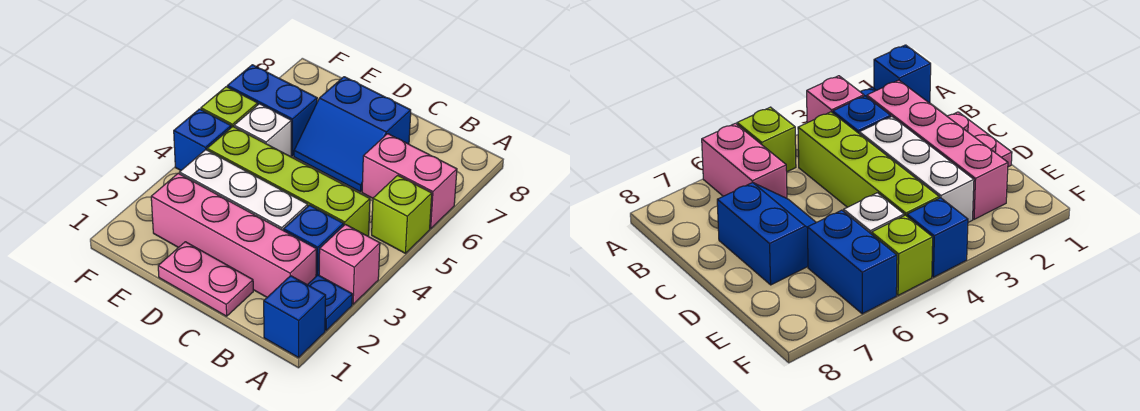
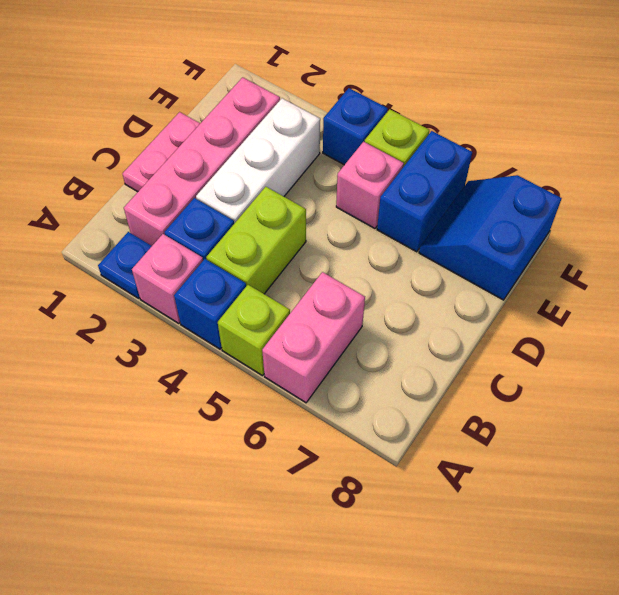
blue 1x1 brick [264,276,326,358] -> blue 1x1 brick moved to [174,259,246,349]
lime 1x4 brick [207,127,370,236] -> lime 1x2 brick [206,187,306,294]
blue 2x2 slope [294,77,411,192] -> blue 2x2 slope moved to [419,175,562,300]
white 1x1 brick [234,104,291,157] -> pink 1x1 brick [336,142,404,228]

